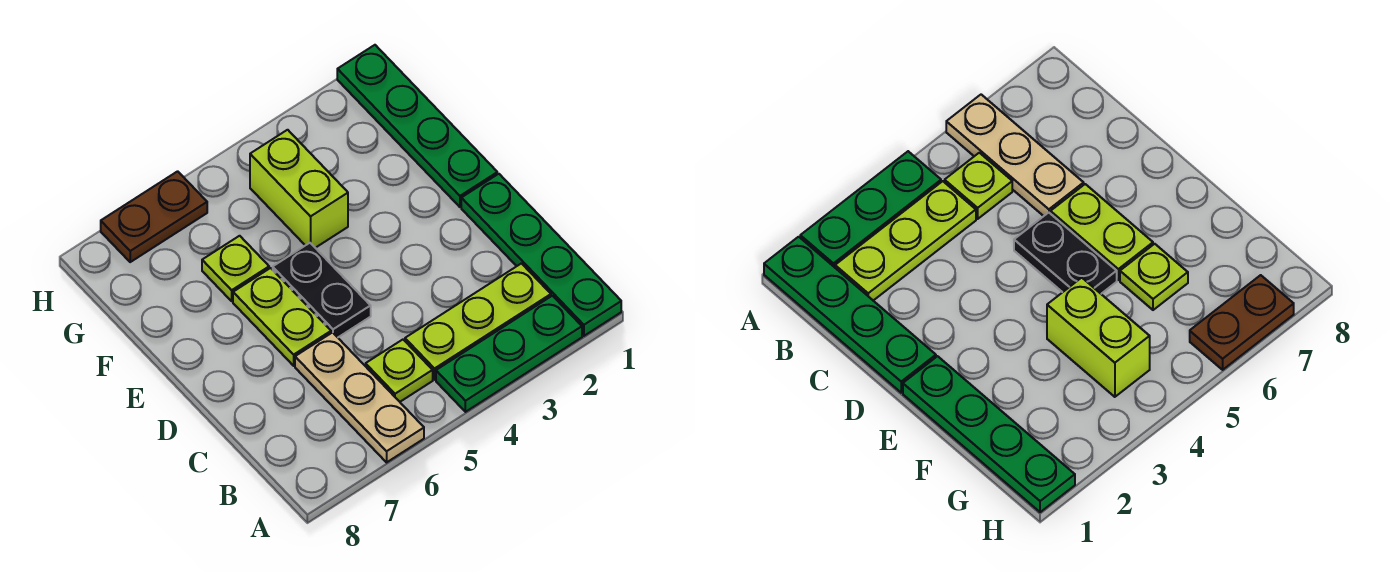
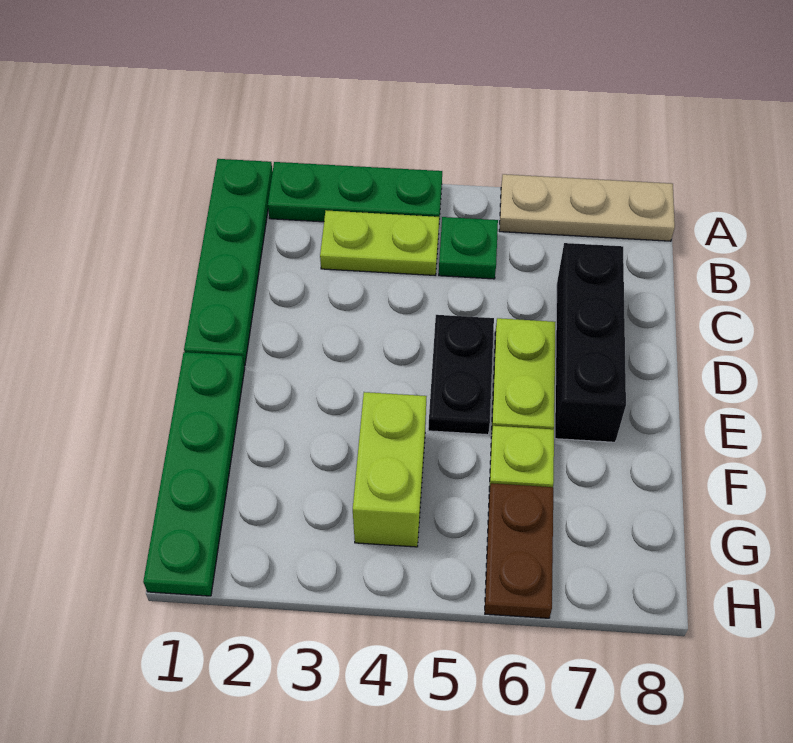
tan 1x3 plate [295,332,424,462] -> tan 1x3 plate turned to [499,174,675,241]
lime 1x3 plate [405,263,551,380] -> lime 1x2 plate [320,210,439,275]
lime 1x1 plate [366,340,433,402] -> green 1x1 plate [439,217,498,279]
none -> black 1x3 brick [555,243,626,442]
brown 1x2 plate [101,171,207,262] -> brown 1x2 plate turned to [485,483,553,618]

